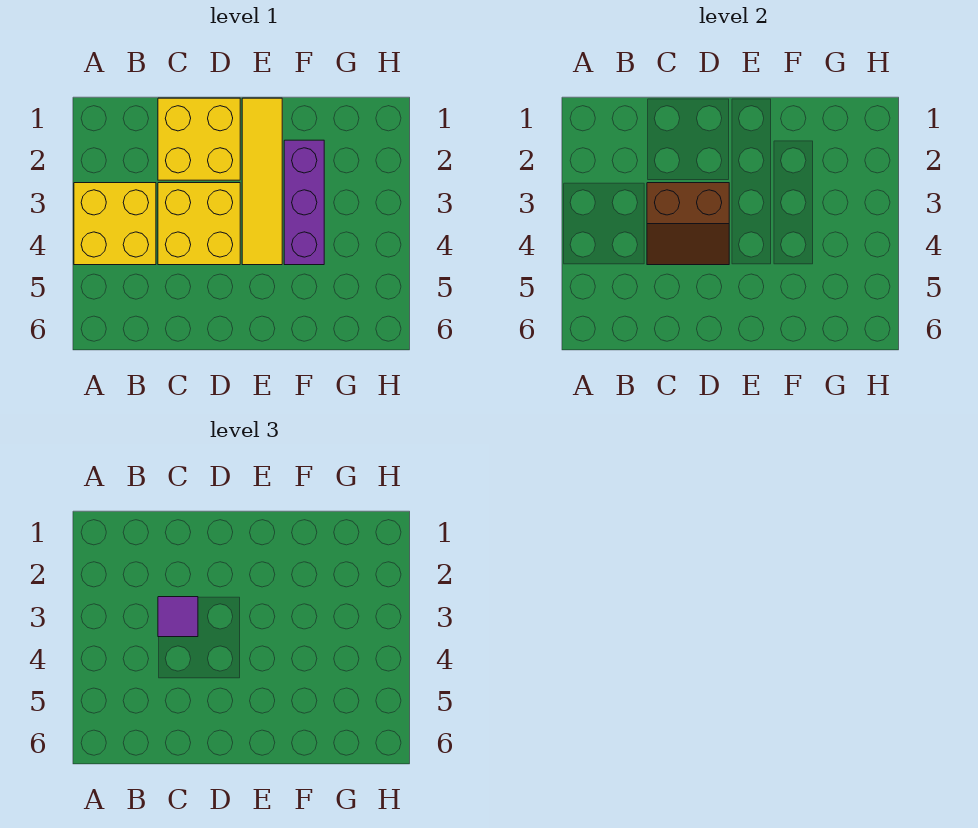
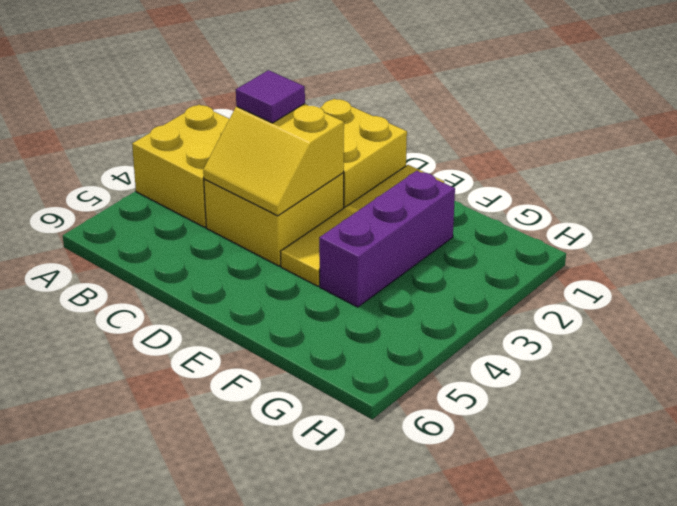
brown 2x2 slope [647,183,729,265] -> yellow 2x2 slope [203,104,344,216]

